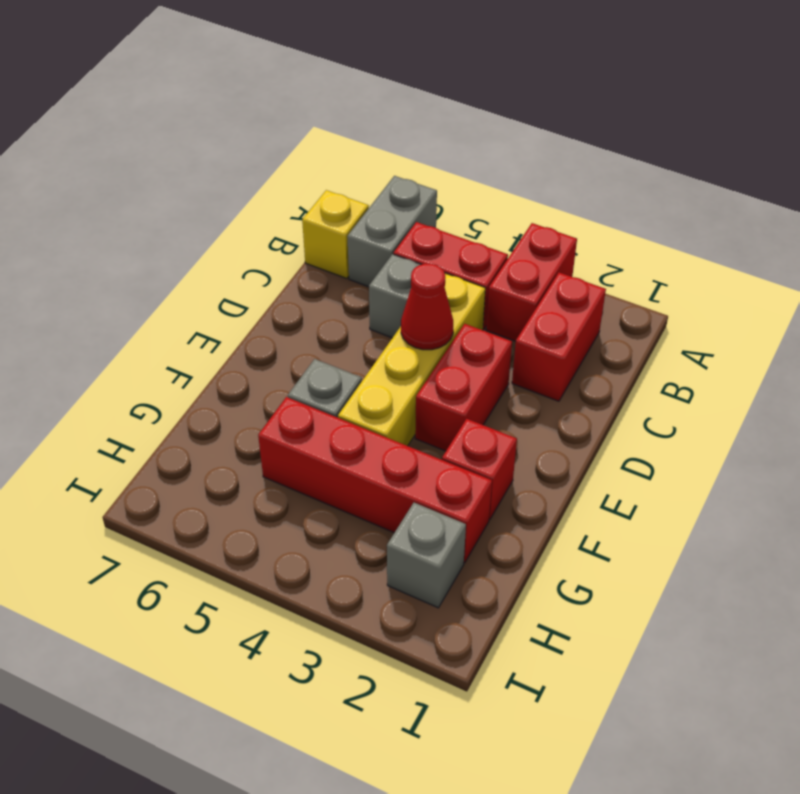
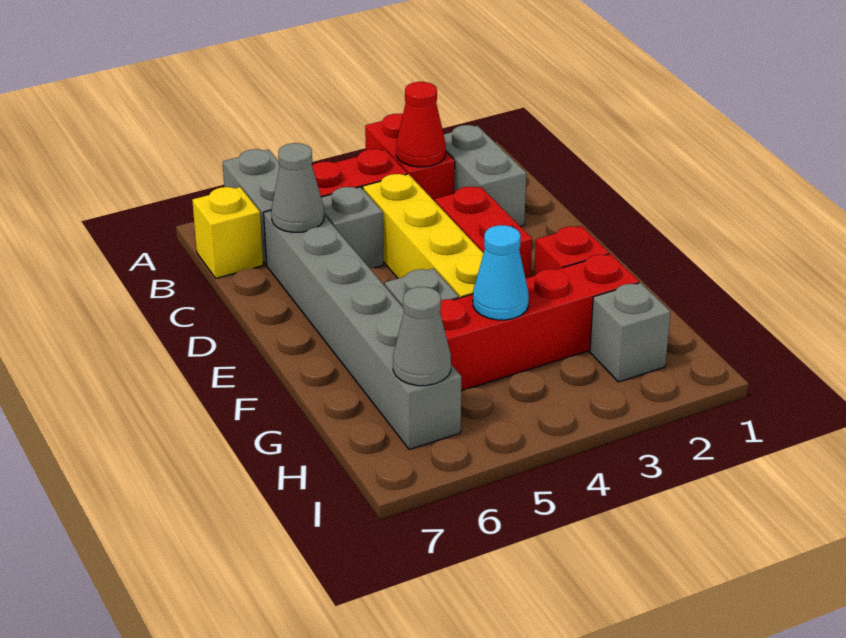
red 1x2 brick [512,273,606,401] -> grey 1x2 brick [444,125,526,227]
none -> grey 1x6 brick [264,211,461,450]
none -> grey 1x1 cone [271,143,324,232]
red 1x1 cone [401,264,453,350] -> red 1x1 cone moved to [396,82,446,167]
none -> cyan 1x1 cone [473,225,529,320]
none -> grey 1x1 cone [393,287,451,386]

